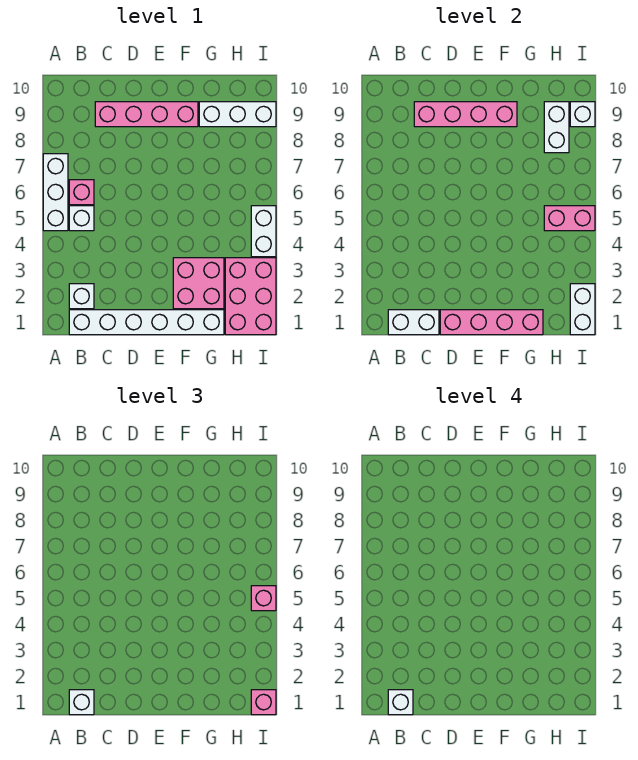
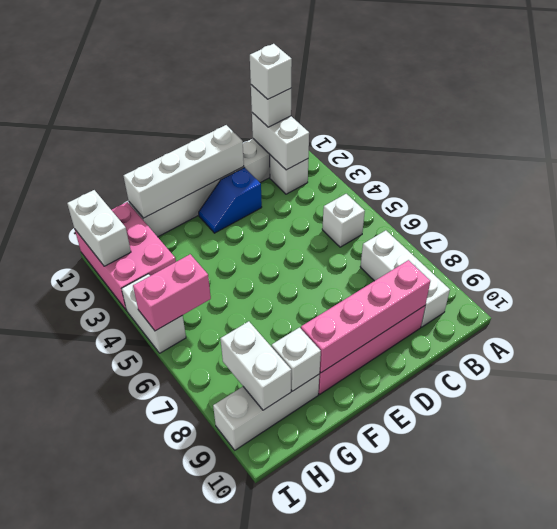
white 1x3 brick [43,154,68,231] -> white 1x3 brick moved to [360,230,450,327]
white 1x2 brick [388,310,439,335] -> white 1x2 brick turned to [252,113,309,170]
pink 1x1 brick [69,180,94,205] -> none
pink 1x4 brick [440,310,543,335] -> white 1x4 brick [123,125,244,218]
none -> blue 1x2 slope [199,168,262,233]
pink 2x2 brick [173,258,224,309] -> none
pink 1x1 brick [251,690,276,715] -> none
pink 1x1 brick [251,586,276,611] -> none
white 1x1 brick [570,102,595,127] -> white 1x1 brick moved to [272,328,321,391]

